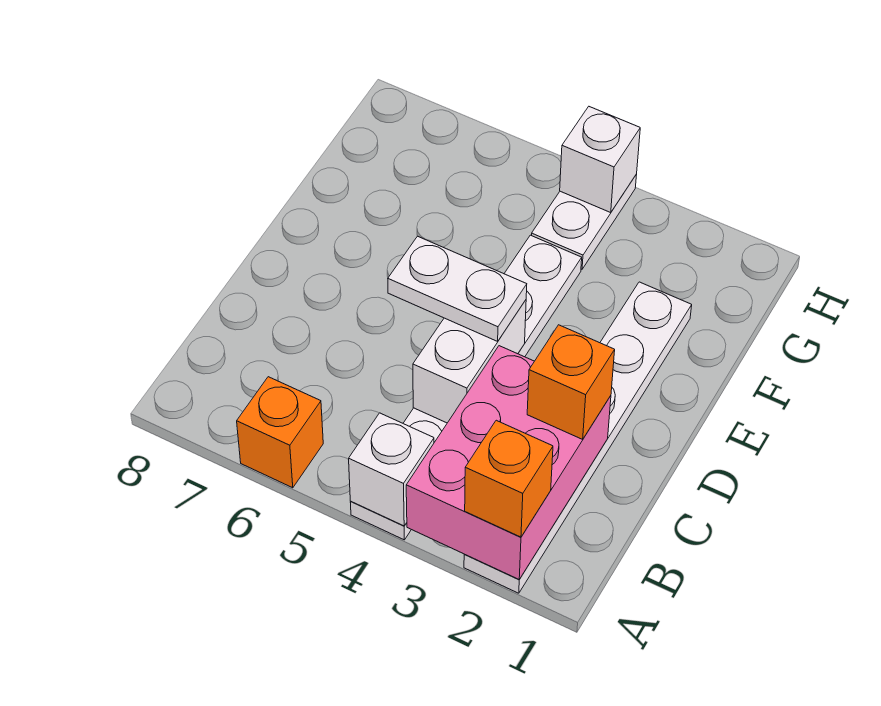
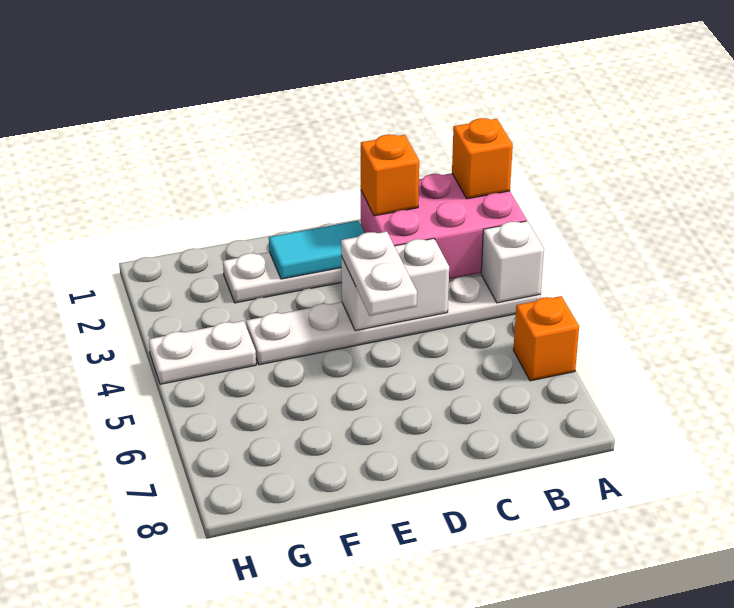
none -> cyan 1x2 tile [269,221,364,279]
white 1x1 brick [560,107,640,213] -> none

